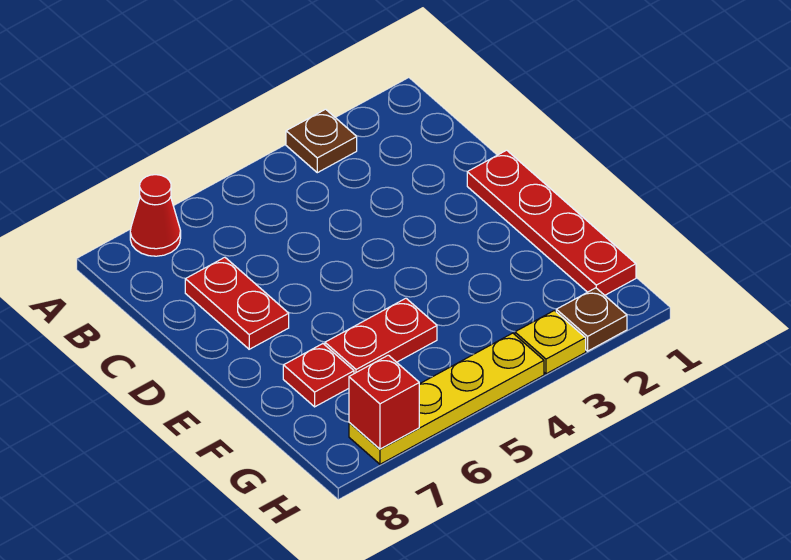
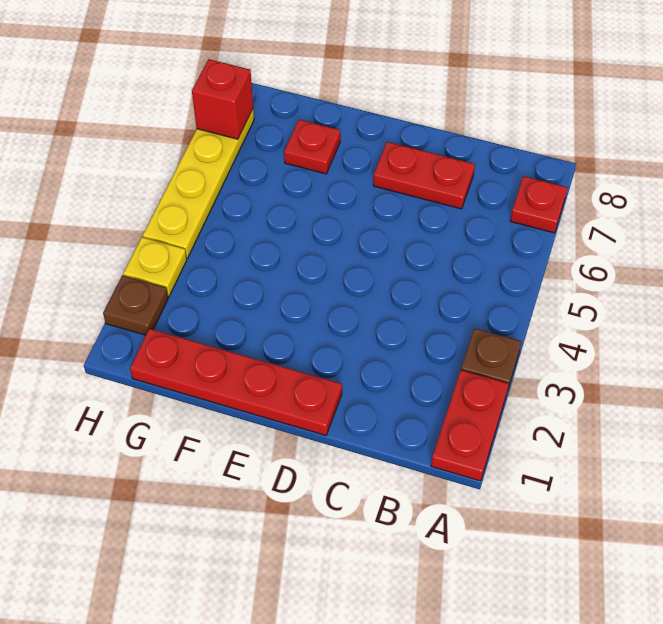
red 1x1 cone [130,175,181,256] -> red 1x1 plate [510,176,568,233]
red 1x2 plate [325,298,437,374] -> red 1x2 plate moved to [431,370,509,481]

